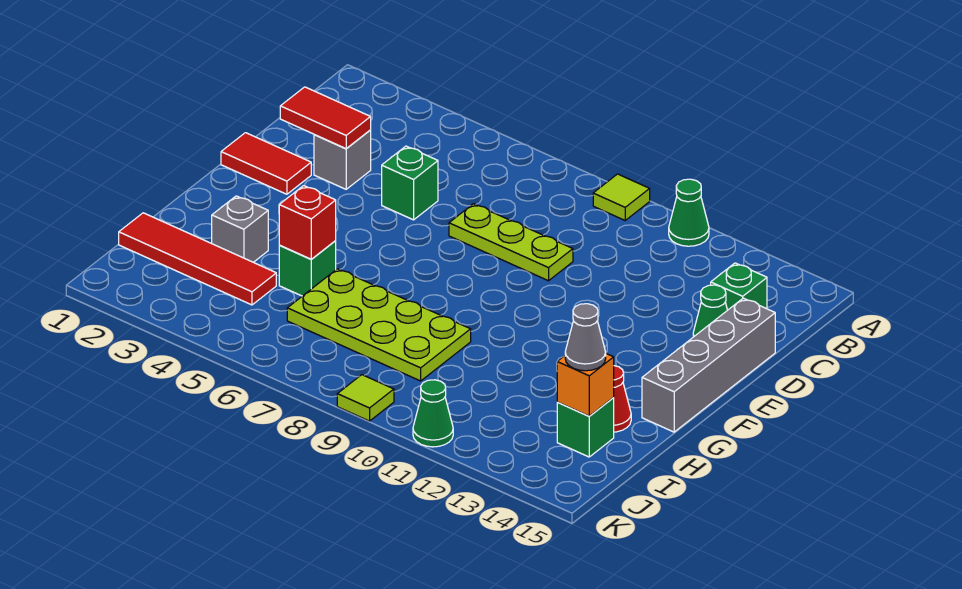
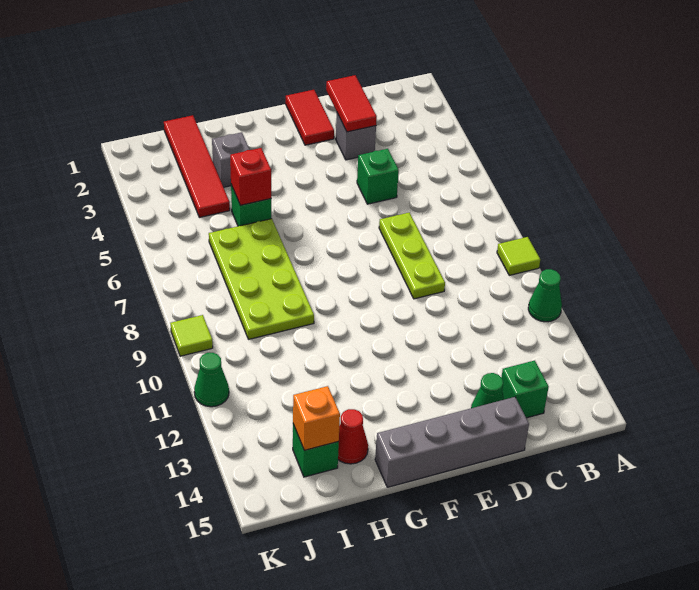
grey 1x1 cone [565,304,606,371] -> none

